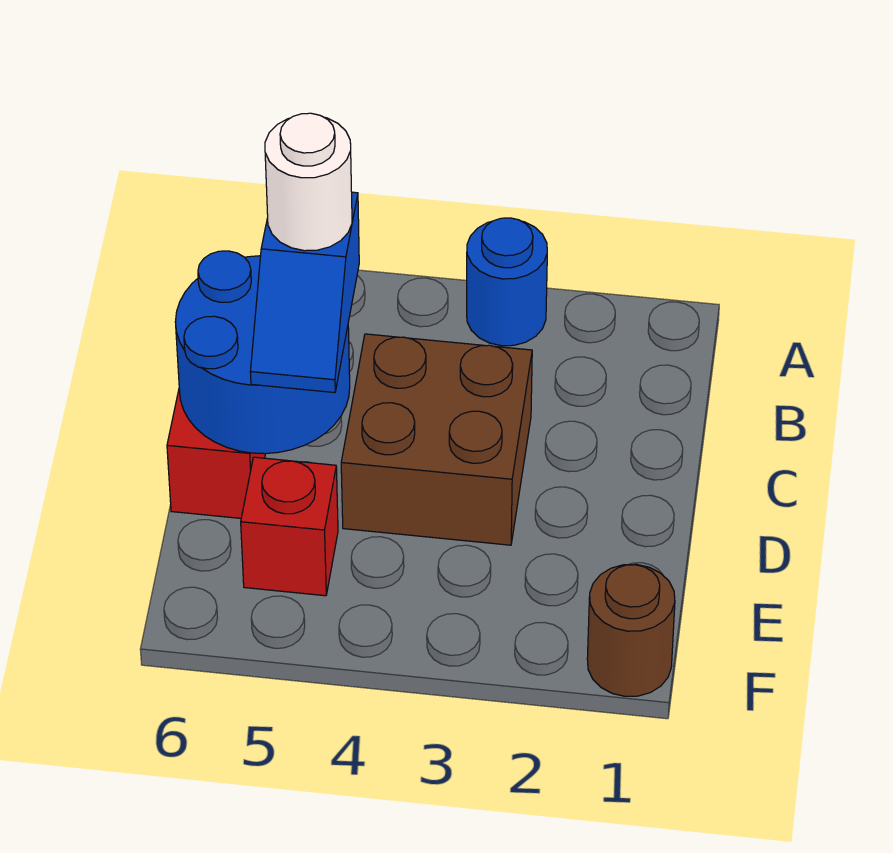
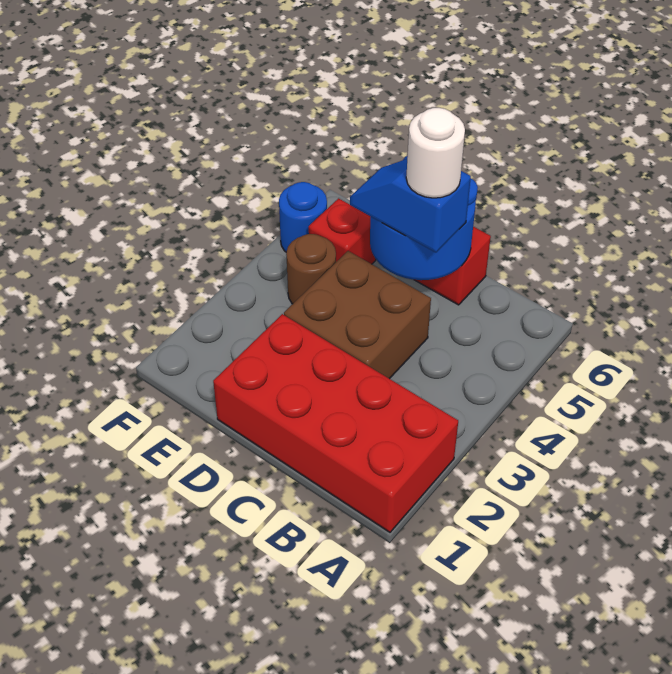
none -> red 2x4 brick [213,314,458,532]
blue 1x1 round brick [467,218,547,346] -> blue 1x1 round brick moved to [279,182,327,252]
brown 1x1 round brick [587,564,675,696] -> brown 1x1 round brick moved to [286,234,336,304]

